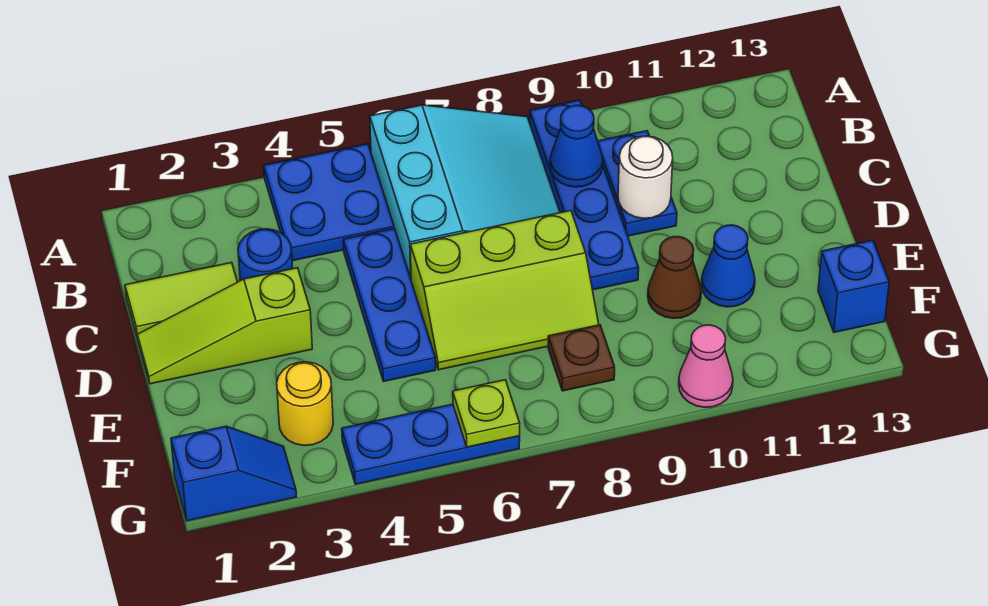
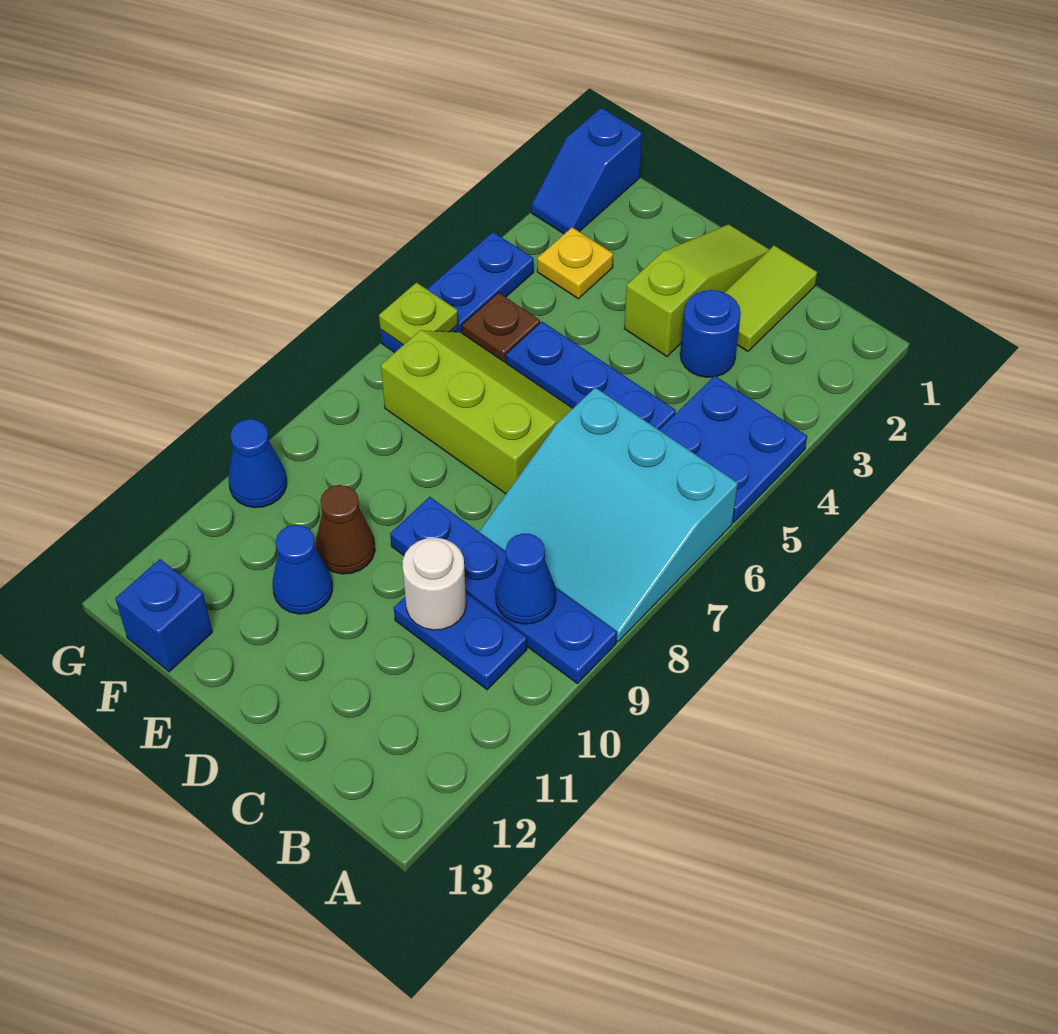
lime 2x3 slope [410,211,599,370] -> lime 2x3 slope turned to [381,330,573,494]
yellow 1x1 round brick [277,362,333,446] -> yellow 1x1 plate [537,227,613,299]
brown 1x1 plate [548,325,615,391] -> brown 1x1 plate moved to [462,293,540,363]
pink 1x1 cone [679,325,733,407] -> blue 1x1 cone [229,419,287,508]

